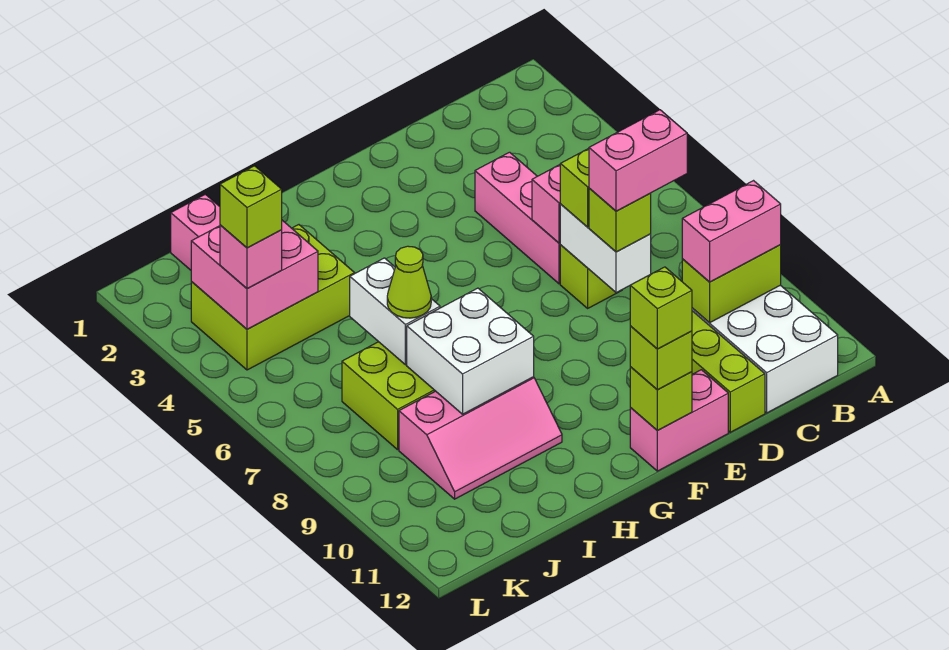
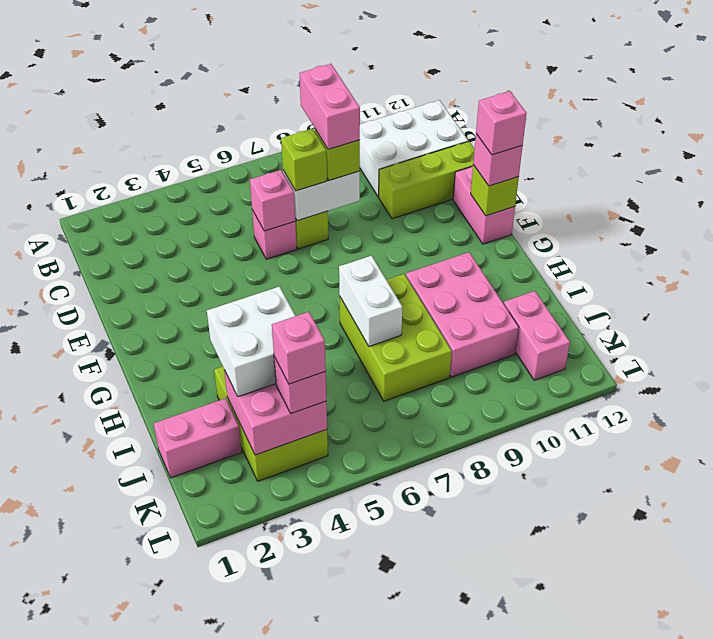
lime 1x2 brick [682,245,781,323] -> none
pink 1x2 brick [682,181,781,282] -> pink 1x2 brick moved to [504,291,570,380]
pink 1x3 brick [475,152,560,284] -> pink 1x1 brick [252,210,297,259]
lime 1x1 brick [630,326,692,390] -> pink 1x1 brick [473,134,523,186]
lime 1x1 brick [630,267,692,349] -> pink 1x1 brick [476,91,527,155]
white 2x2 brick [407,288,534,414] -> white 2x2 brick moved to [207,287,295,397]
pink 2x3 slope [399,377,562,499] -> pink 2x3 brick [406,252,519,377]
white 1x2 brick [350,258,440,365] -> white 1x2 brick turned to [339,256,403,346]
lime 1x1 cone [387,246,431,318] -> none
lime 1x1 brick [220,166,282,248] -> pink 1x1 brick [272,312,326,384]

